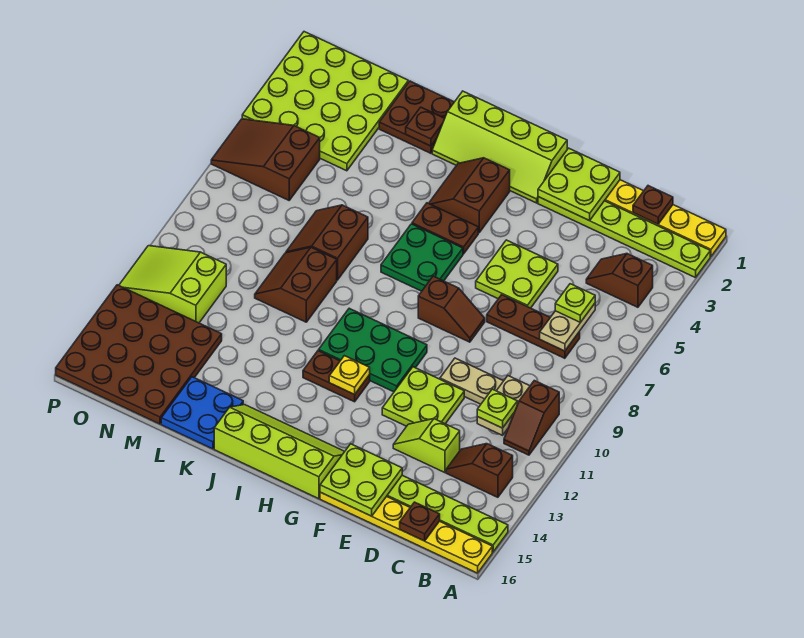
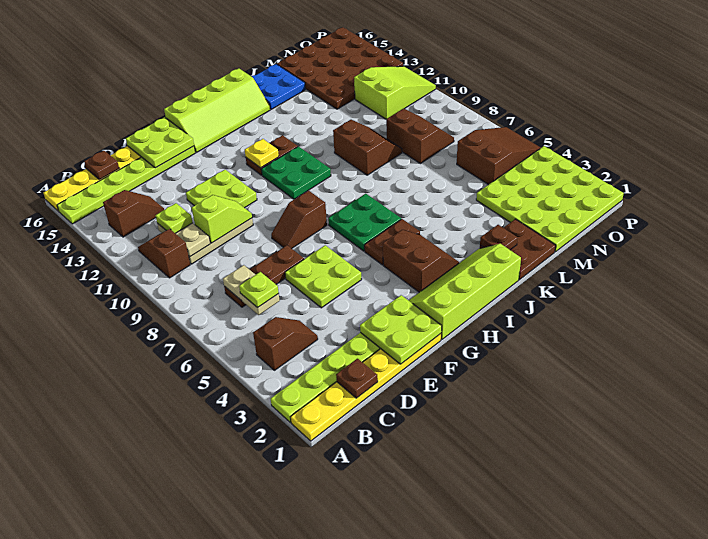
lime 1x2 slope [393,419,460,473] -> lime 1x2 slope moved to [192,195,252,243]
green 2x3 plate [319,308,427,392] -> green 2x2 plate [261,146,331,199]
brown 2x2 slope [286,205,368,280] -> brown 2x2 slope moved to [386,108,454,164]

